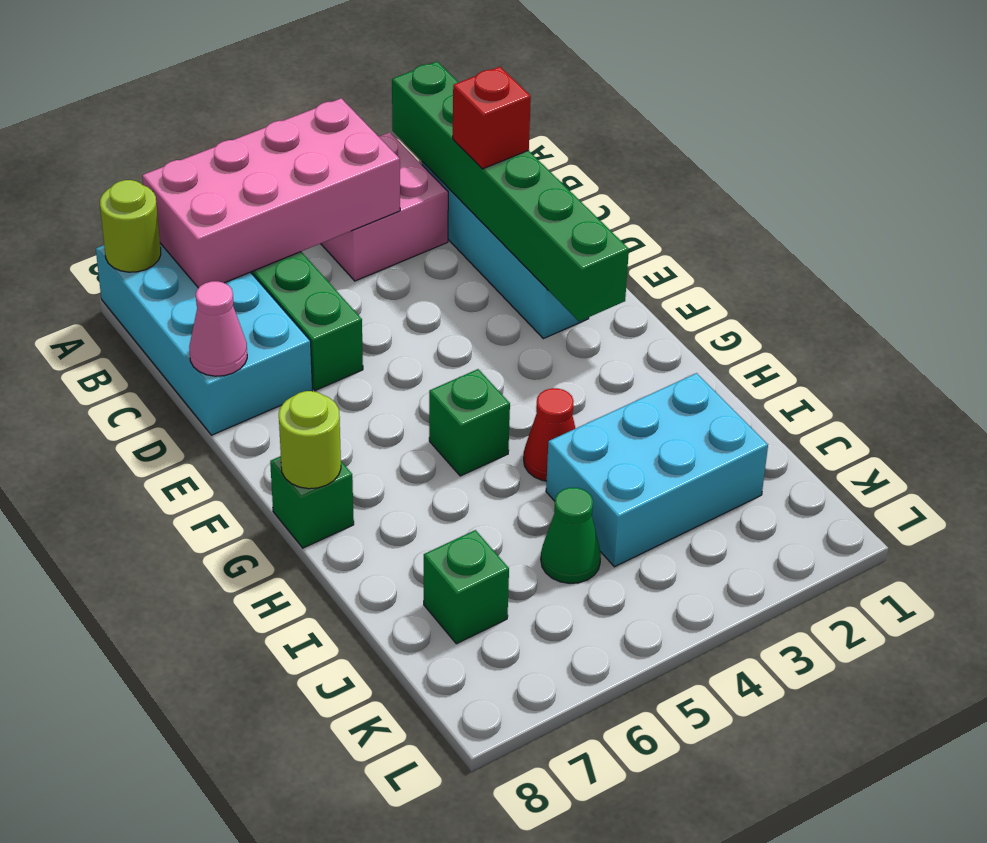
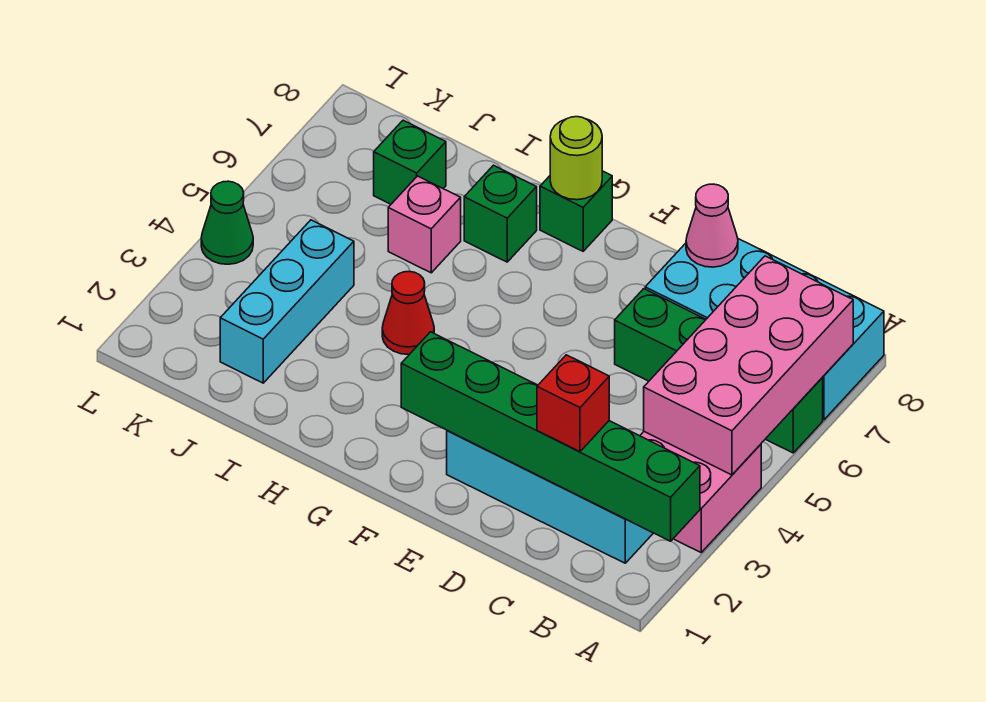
lime 1x1 round brick [100,180,161,272] -> none
green 1x1 brick [429,369,510,476] -> green 1x1 brick moved to [464,165,537,262]
cyan 2x3 brick [546,373,768,567] -> cyan 1x3 brick [220,220,354,383]
none -> pink 1x1 brick [388,176,461,273]
green 1x1 cone [541,488,601,583] -> green 1x1 cone moved to [201,181,253,264]

